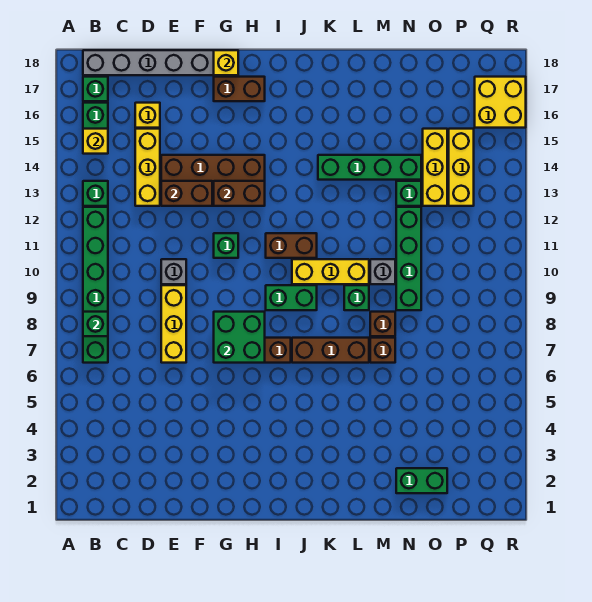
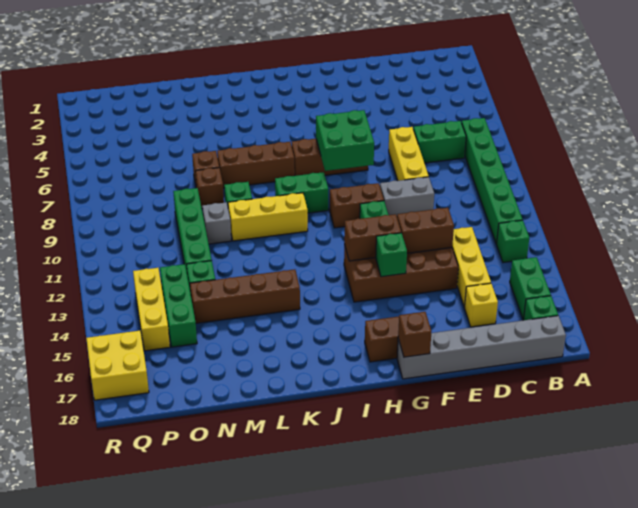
green 1x1 brick [83,312,108,336] -> green 1x1 brick moved to [376,233,407,277]
yellow 1x1 brick [83,129,108,154] -> none
grey 1x1 brick [161,259,186,284] -> grey 1x2 brick [380,177,434,216]
yellow 1x1 brick [214,50,238,75] -> brown 1x1 brick [398,312,431,357]
brown 1x2 brick [266,233,317,258] -> brown 1x2 brick moved to [330,183,384,228]
green 1x4 brick [318,155,421,180] -> brown 1x4 brick [190,269,300,323]
green 1x2 brick [396,468,447,493] -> green 1x2 brick moved to [413,121,466,163]
yellow 1x3 brick [423,129,447,206] -> green 1x3 brick [160,264,197,347]

